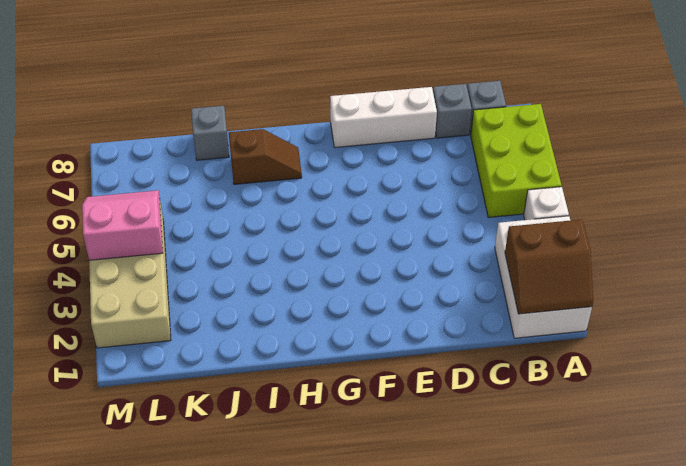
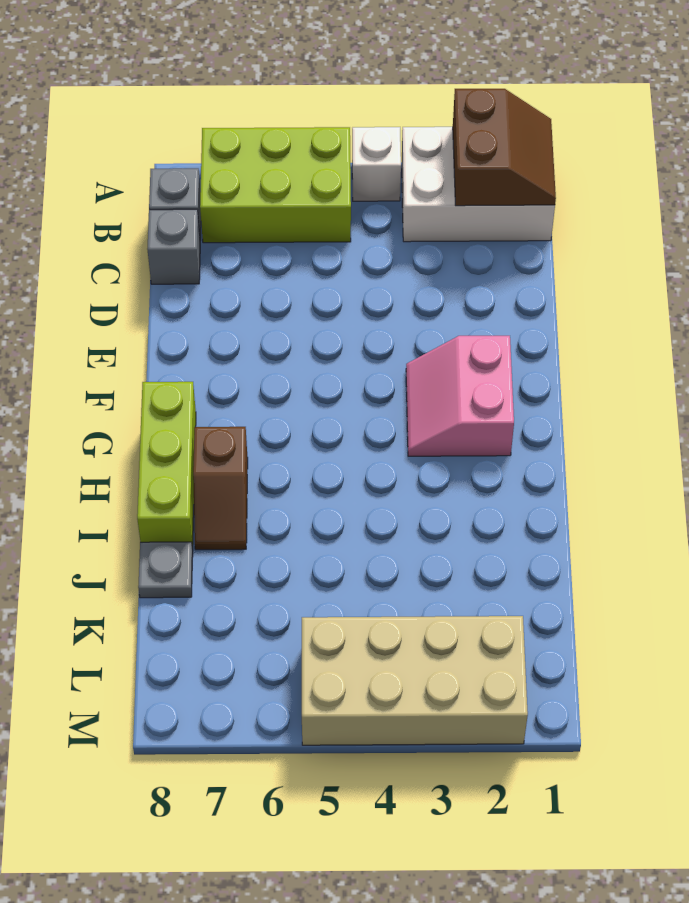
white 1x3 brick [330,87,437,147] -> none
none -> lime 1x3 brick [137,382,196,549]
brown 1x2 slope [229,129,302,184] -> brown 1x2 slope turned to [193,427,248,550]
grey 1x1 brick [191,106,229,160] -> grey 1x1 plate [138,542,193,598]
pink 2x2 slope [82,190,163,260] -> pink 2x2 slope moved to [406,336,514,456]

